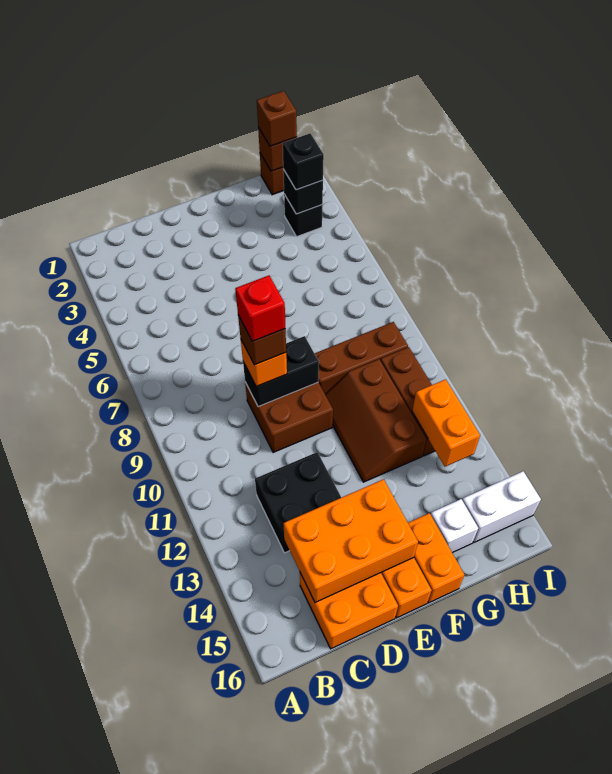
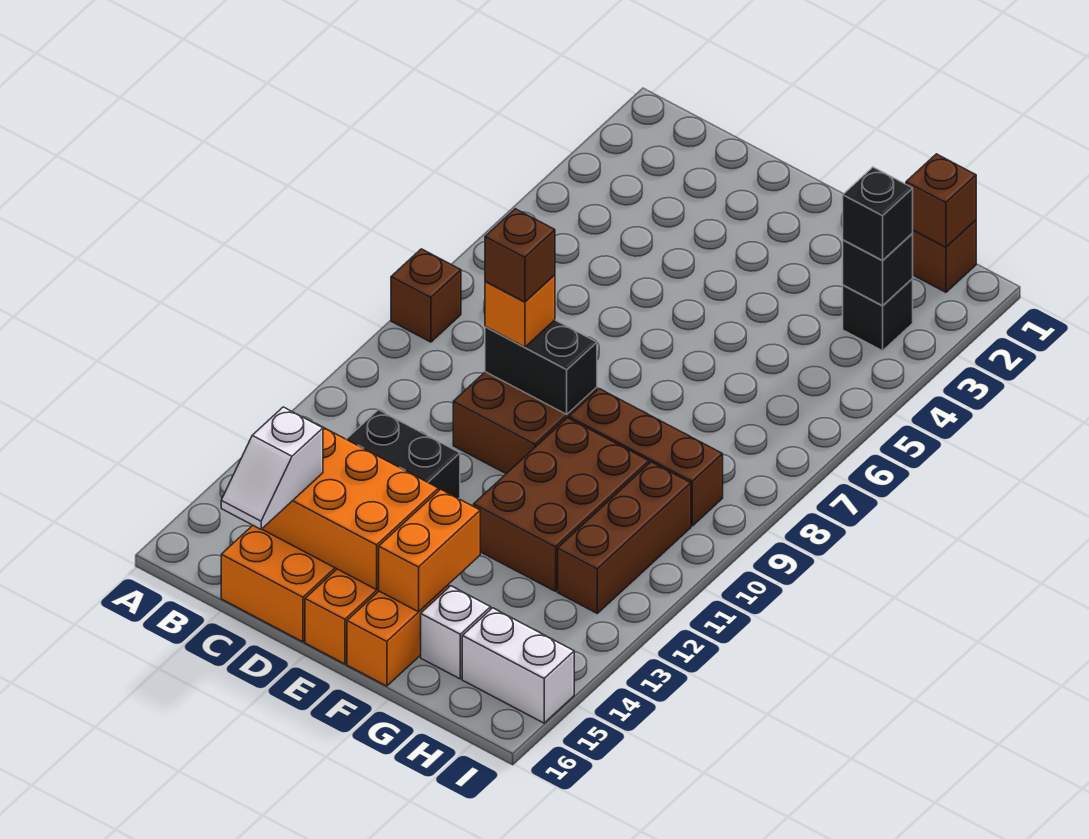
none -> white 1x2 slope [221,407,323,529]
red 1x1 brick [235,275,285,341] -> none
brown 2x3 slope [325,359,426,482] -> brown 2x3 brick [474,418,649,591]
brown 1x1 brick [257,91,297,146] -> brown 1x1 brick moved to [391,249,461,342]
orange 1x2 brick [412,379,480,467] -> orange 1x2 brick moved to [379,489,480,612]

